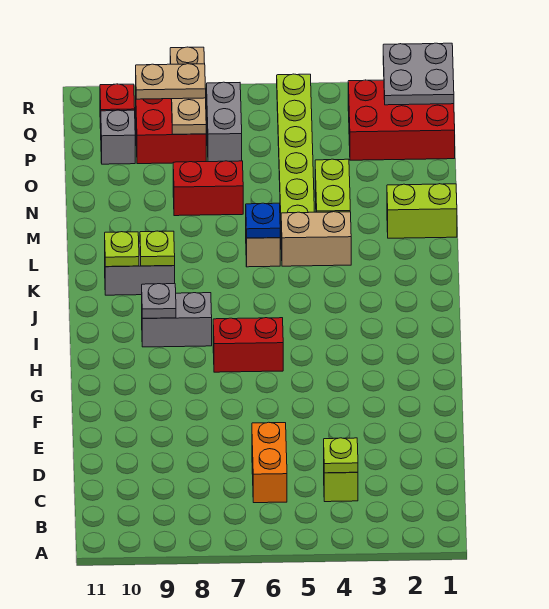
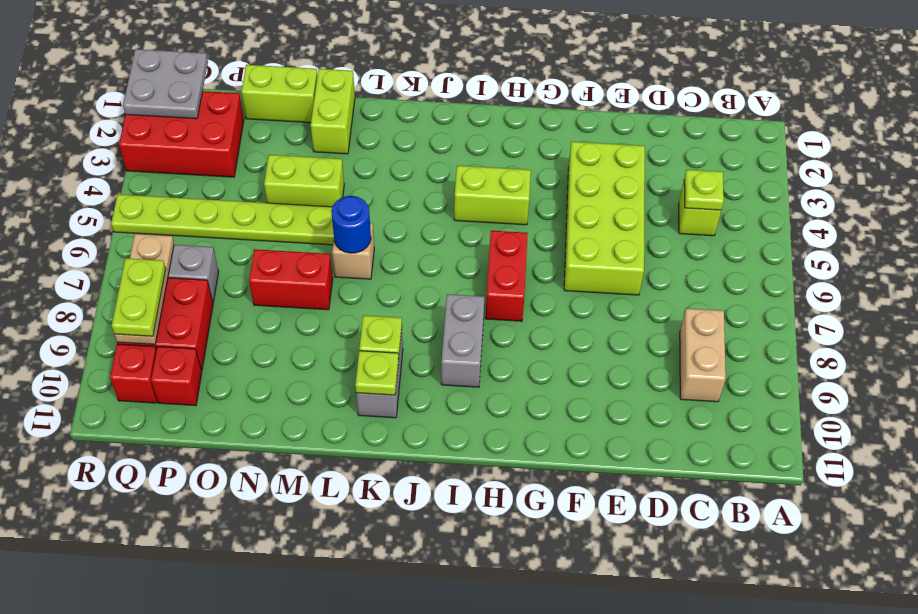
orange 1x2 brick [252,422,287,503] -> none
none -> lime 2x4 brick [564,142,645,295]
none -> lime 1x2 brick [454,166,531,225]
grey 1x1 plate [142,284,176,318] -> none
tan 1x2 brick [281,212,351,266] -> tan 1x2 brick moved to [680,308,726,402]
blue 1x1 plate [246,203,280,238] -> blue 1x1 round brick [331,196,371,253]
none -> lime 1x2 brick [241,65,317,123]
red 1x2 brick [173,161,243,216] -> red 1x2 brick turned to [249,249,333,310]
red 2x3 brick [348,80,455,160] -> red 2x3 brick turned to [119,91,244,177]
tan 1x3 plate [170,47,206,134] -> tan 1x3 plate turned to [115,234,174,344]
grey 1x1 brick [101,110,135,164] -> red 1x1 brick [151,347,202,406]
tan 1x2 plate [136,64,206,99] -> lime 1x2 plate [112,258,166,336]

